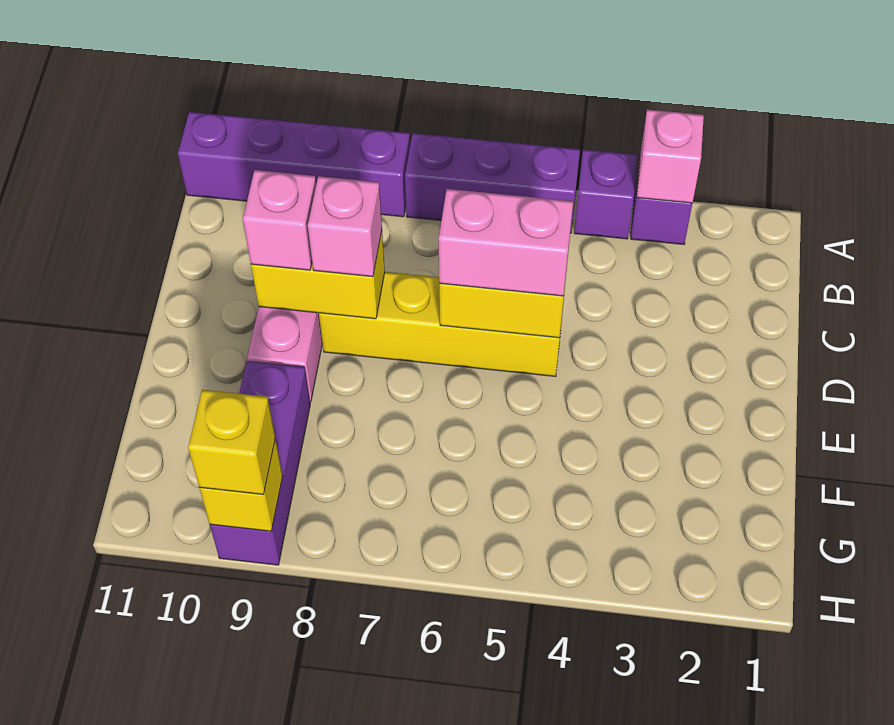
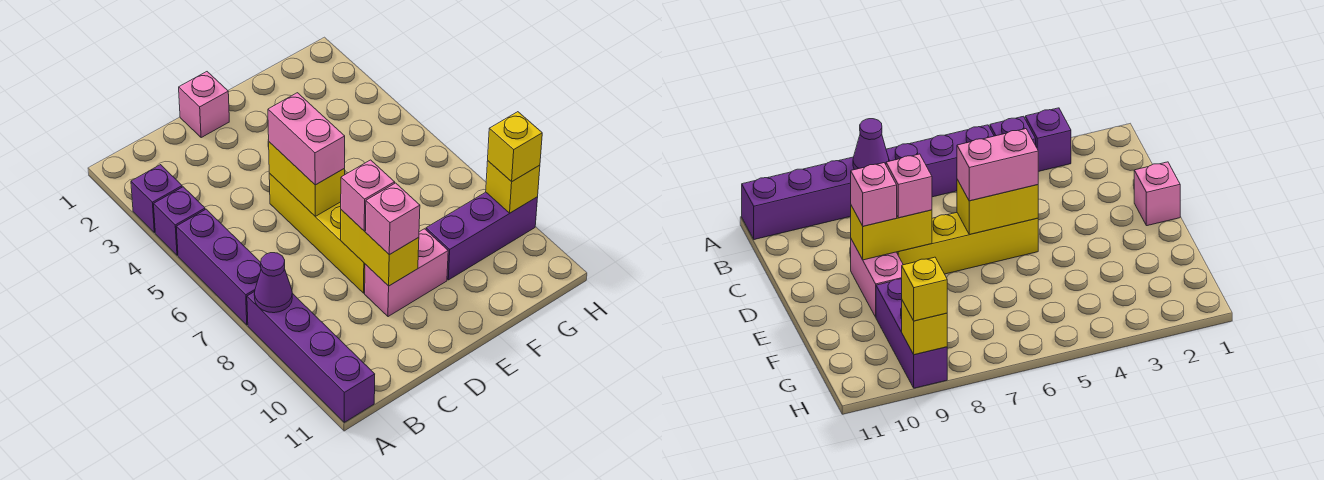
pink 1x1 brick [637,110,704,203] -> pink 1x1 brick moved to [179,72,229,138]
none -> purple 1x1 cone [254,253,292,313]

